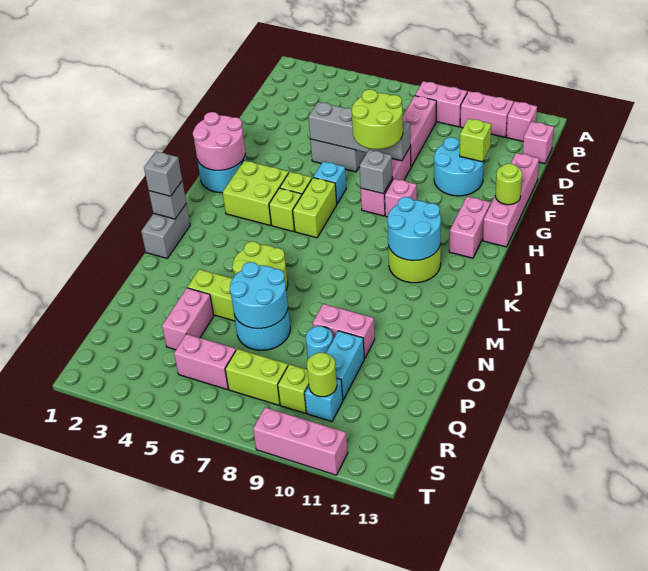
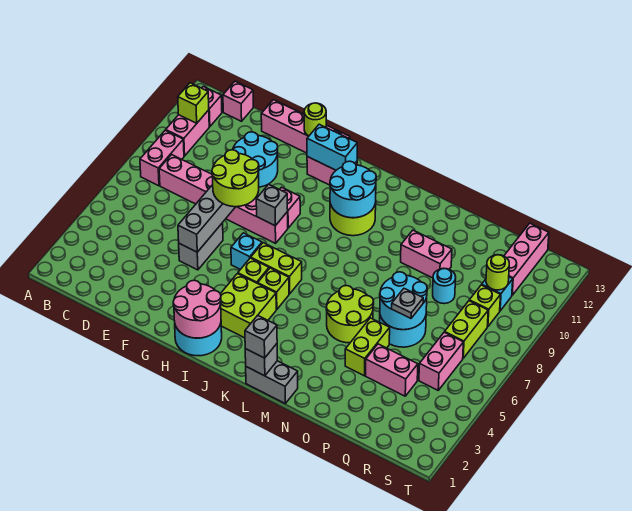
lime 1x1 brick [460,119,491,162] -> lime 1x1 brick moved to [178,83,209,123]
pink 1x2 brick [313,304,375,359] -> pink 1x2 brick turned to [401,230,452,278]
none -> grey 1x1 plate [392,289,423,318]
cyan 1x2 brick [326,331,364,400] -> cyan 1x2 brick moved to [307,124,357,170]
pink 1x3 brick [253,407,348,475] -> pink 1x3 brick moved to [504,223,549,295]

